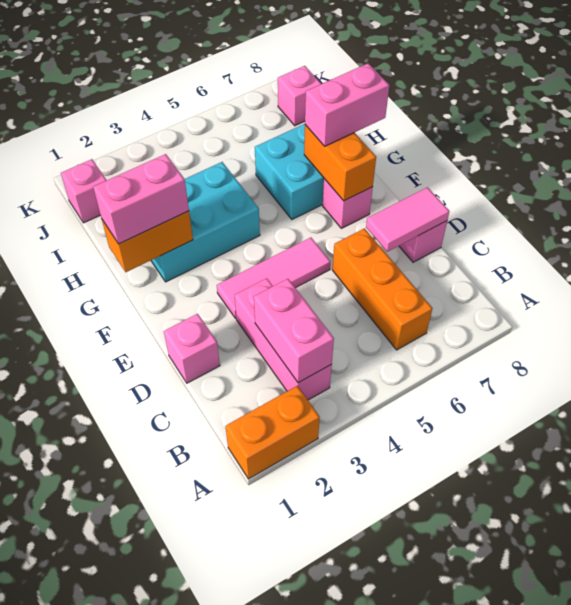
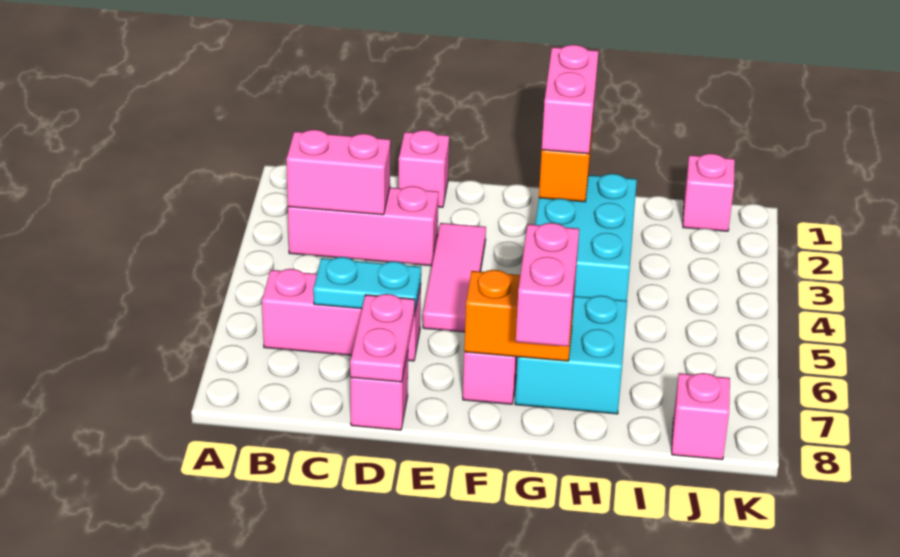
orange 1x2 brick [225,386,320,479] -> none
orange 1x3 brick [332,228,432,350] -> pink 1x3 brick [262,269,421,361]
none -> cyan 1x2 plate [313,257,421,311]
pink 1x2 tile [366,187,450,252] -> pink 1x2 plate [350,294,415,382]

